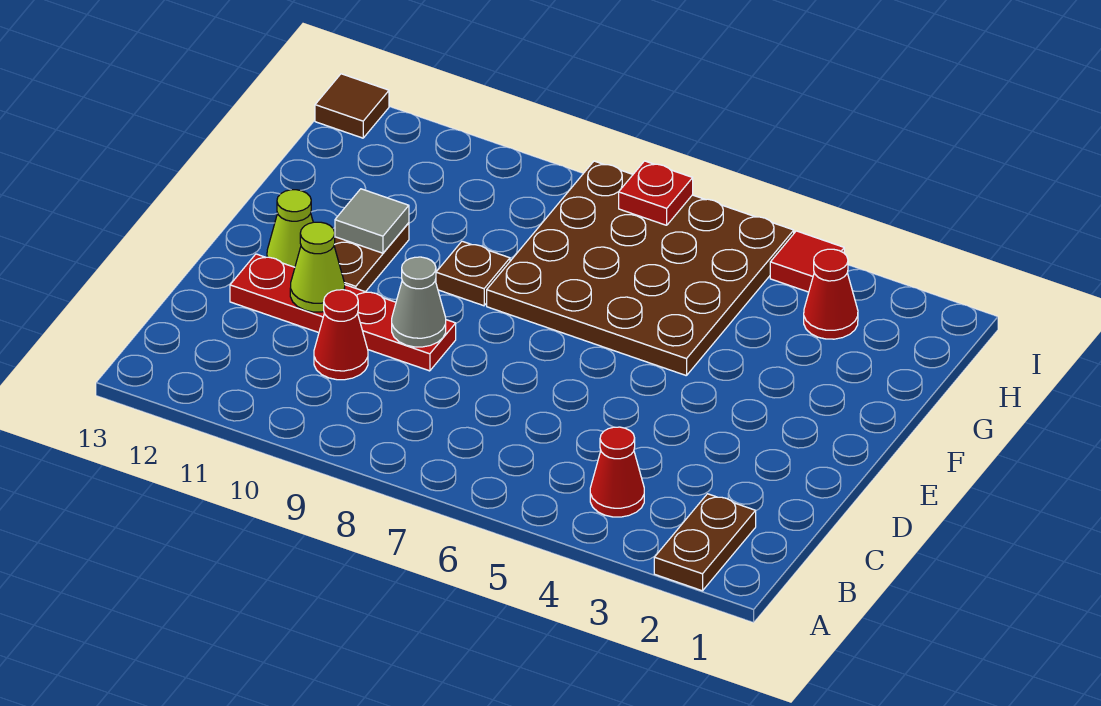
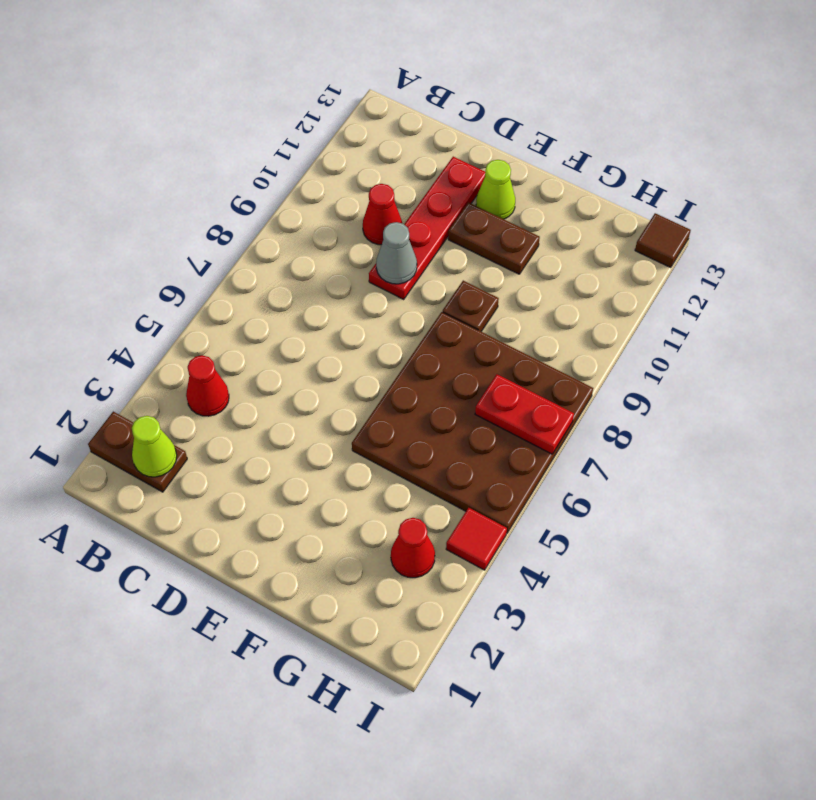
lime 1x1 cone [290,222,345,312] -> lime 1x1 cone moved to [132,416,177,477]
grey 1x1 tile [335,189,409,253] -> none
red 1x1 plate [619,161,693,225] -> red 1x2 plate [475,374,574,454]

